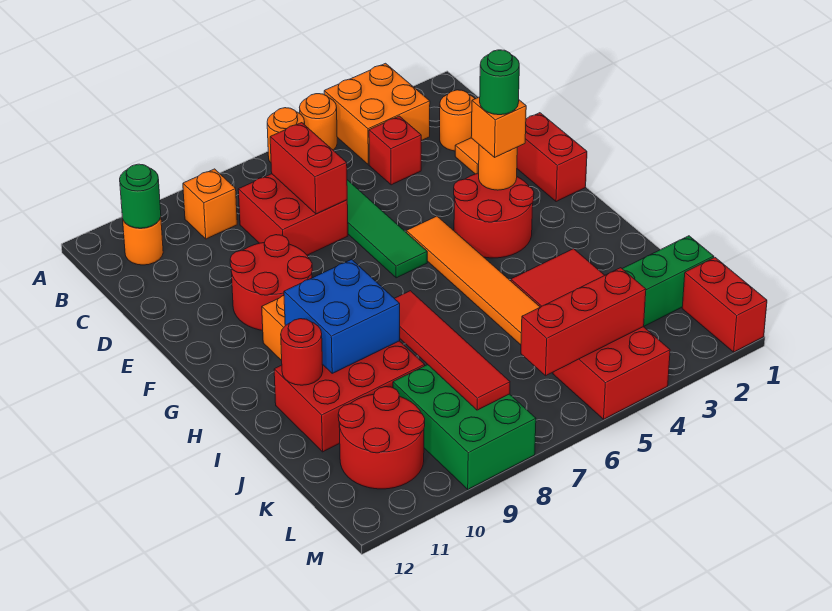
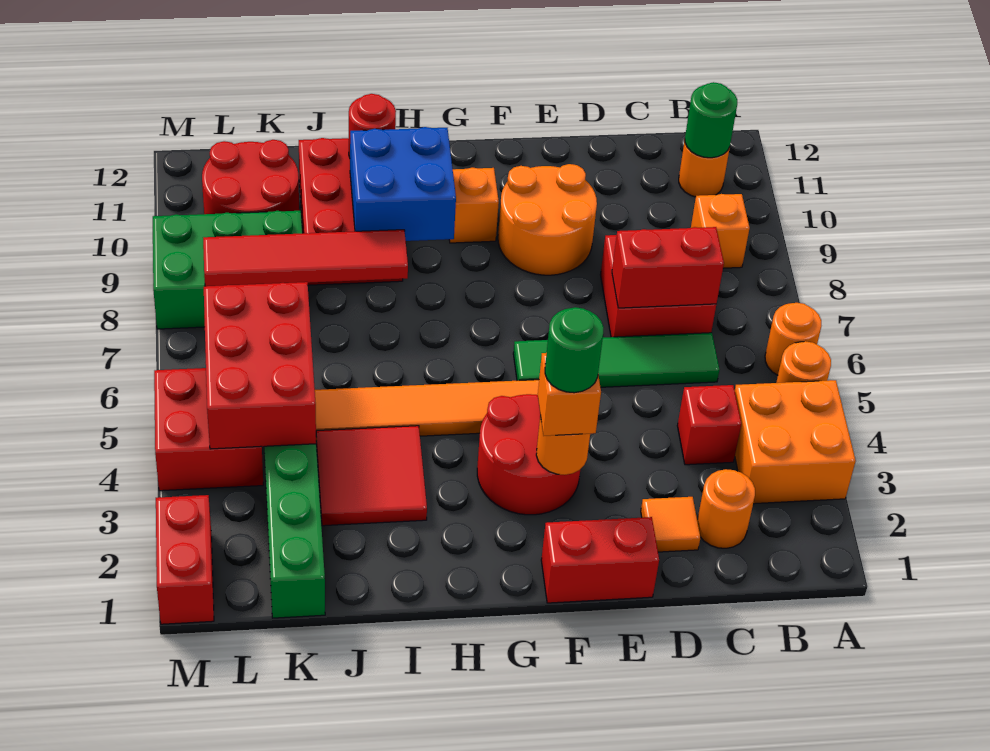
red 2x2 round brick [230,235,312,330] -> orange 2x2 round brick [498,164,597,275]
red 1x2 brick [682,257,767,352] -> red 1x2 brick turned to [156,495,214,624]
red 1x3 brick [521,268,646,376] -> red 2x3 brick [204,282,316,449]

